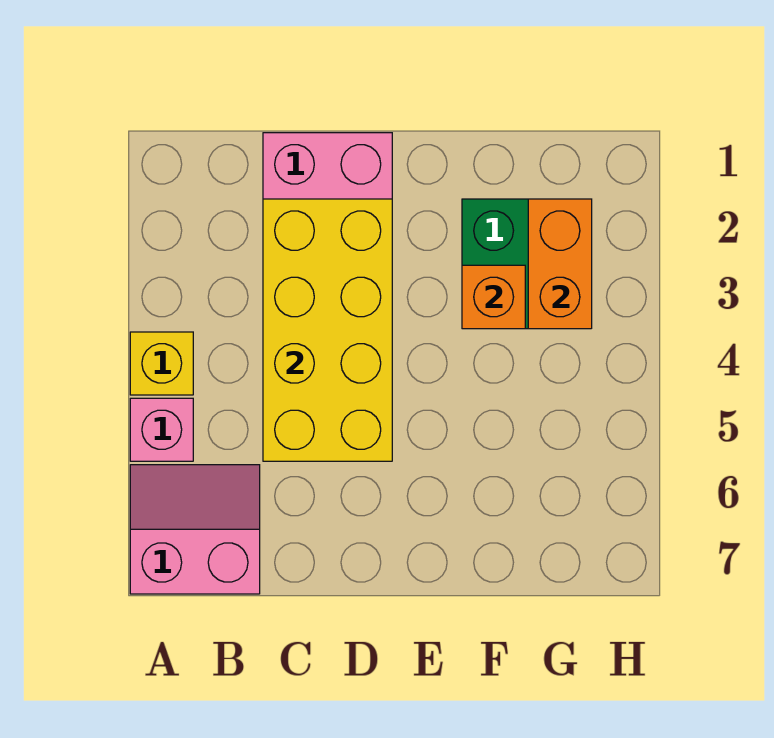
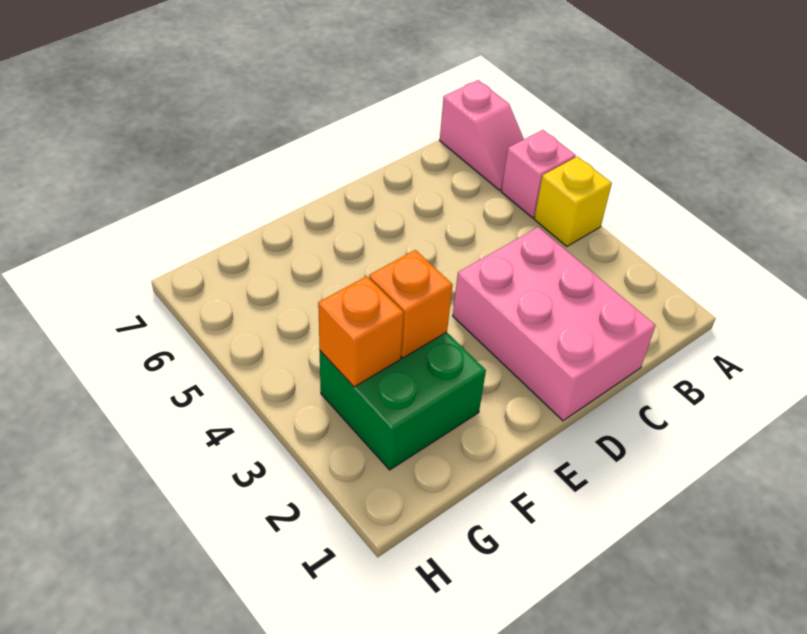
pink 2x2 slope [130,465,260,594] -> pink 1x2 slope [440,80,524,190]
yellow 2x4 brick [263,199,392,461] -> none
orange 1x2 brick [528,199,592,329] -> orange 1x1 brick [318,276,404,387]

